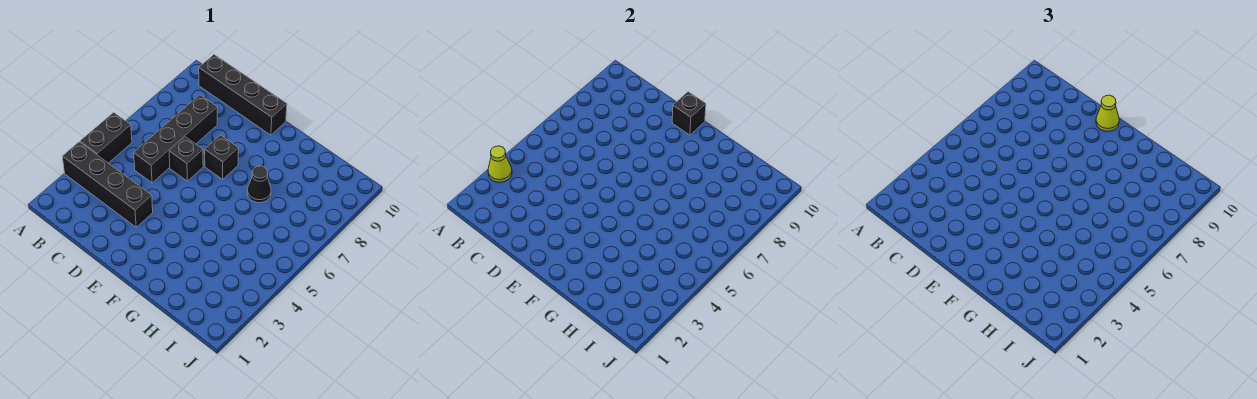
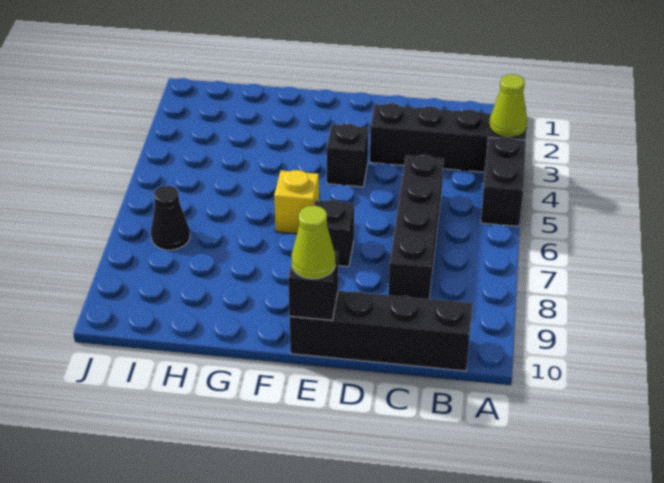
black 1x1 brick [169,137,203,181] -> black 1x1 brick moved to [327,124,368,187]
none -> yellow 1x1 brick [274,170,319,234]
black 1x1 cone [247,166,271,203] -> black 1x1 cone moved to [151,186,190,250]

